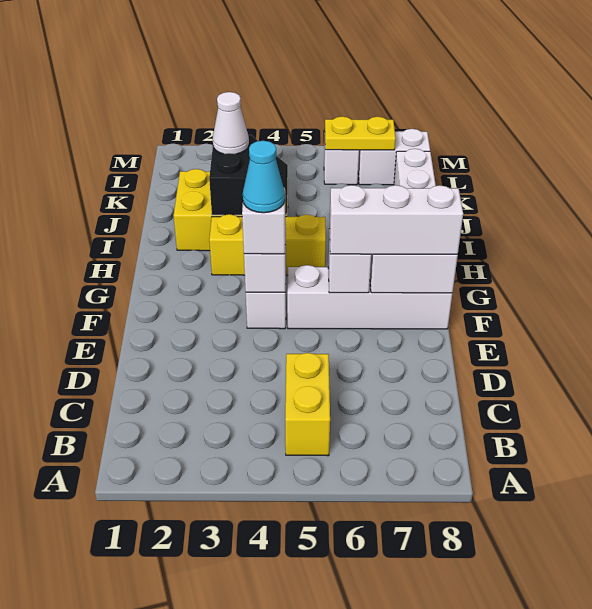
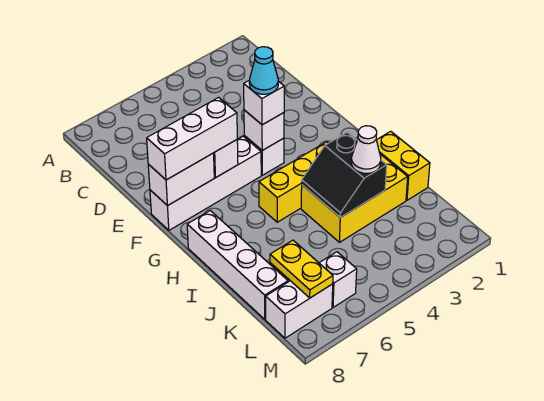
yellow 1x2 brick [285,353,330,456] -> yellow 1x2 brick moved to [377,131,430,200]
yellow 1x2 plate [325,117,396,150] -> yellow 1x2 plate turned to [270,240,333,298]

